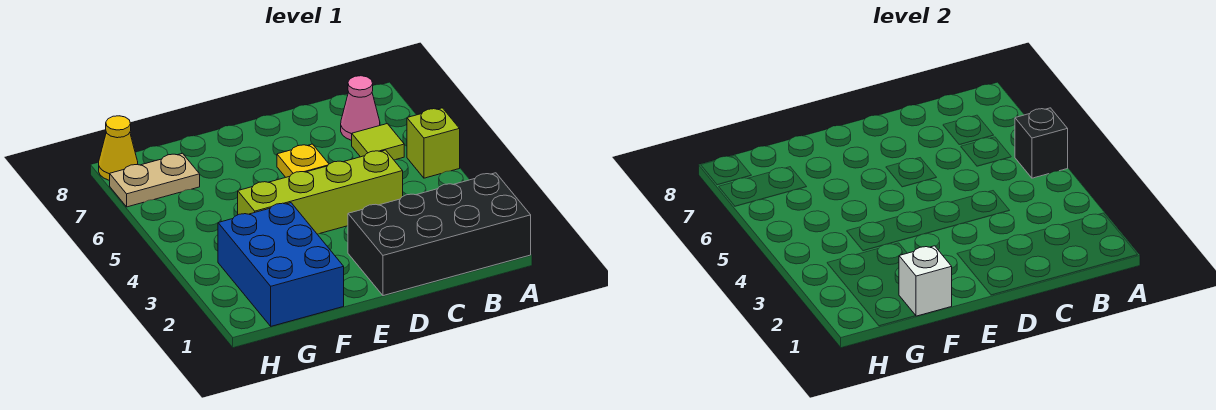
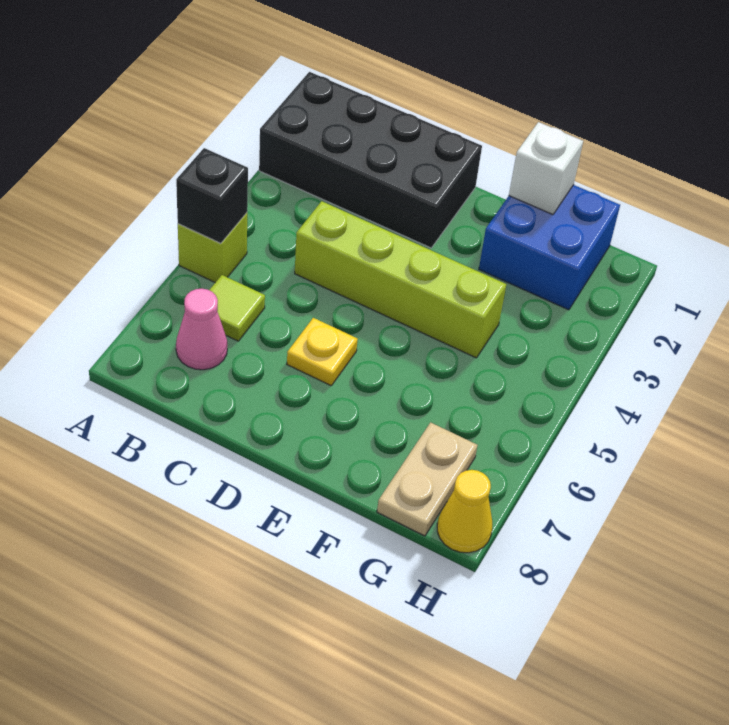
blue 2x3 brick [218,203,344,326] -> blue 2x2 brick [479,185,620,310]
tan 1x2 plate [110,153,200,207] -> tan 1x2 plate turned to [377,422,477,536]

